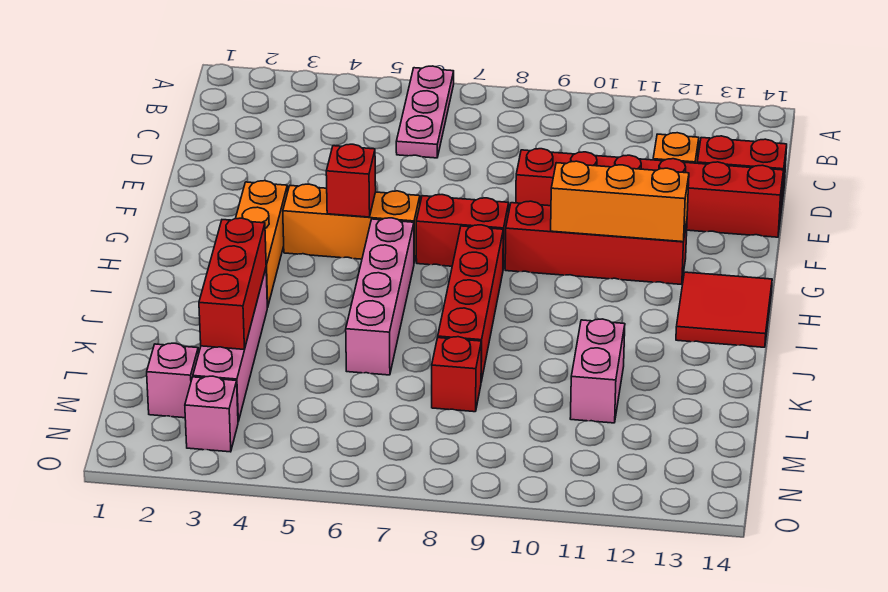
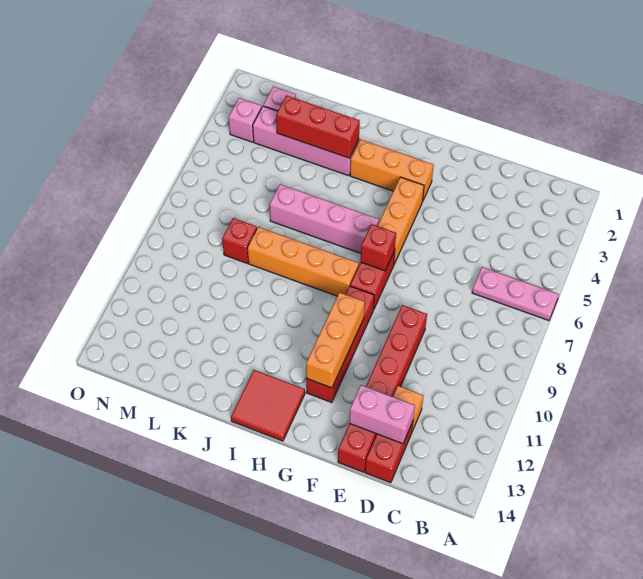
red 1x1 brick [326,144,376,217] -> red 1x1 brick moved to [361,224,396,271]
red 1x4 brick [438,225,503,382] -> orange 1x4 brick [247,227,359,296]
pink 1x2 brick [570,319,625,423] -> pink 1x2 brick moved to [349,385,415,444]

